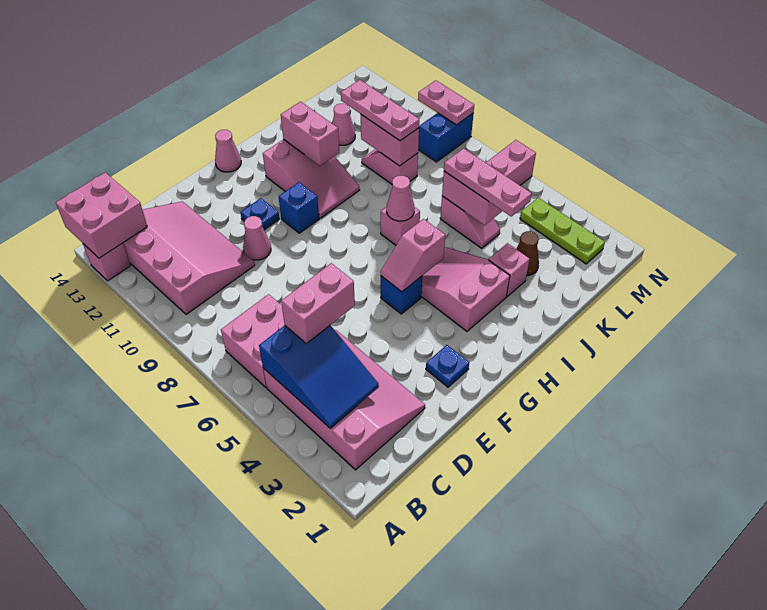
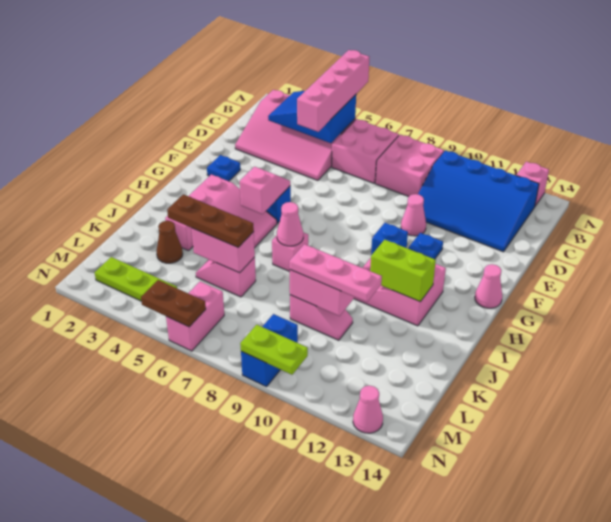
pink 2x2 brick [56,172,147,258] -> pink 2x2 brick moved to [375,135,444,196]
pink 3x4 slope [123,201,255,315] -> blue 3x4 slope [418,150,539,252]
pink 1x2 brick [281,263,355,344] -> pink 1x4 brick [297,50,369,132]
pink 1x2 brick [281,102,339,166] -> lime 1x2 brick [370,240,436,302]
pink 1x3 plate [444,148,532,216] -> brown 1x3 plate [167,194,254,247]
pink 1x1 cone [332,104,355,145] -> pink 1x1 cone moved to [353,386,383,433]
none -> brown 1x2 plate [141,280,206,327]
pink 1x2 plate [418,80,474,125] -> lime 1x2 plate [240,325,308,375]

